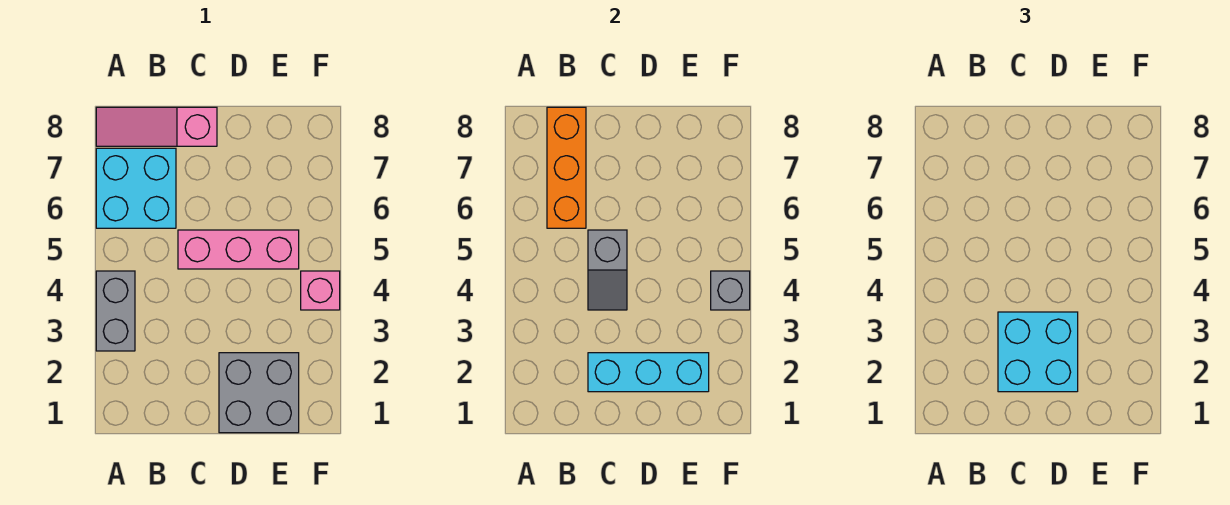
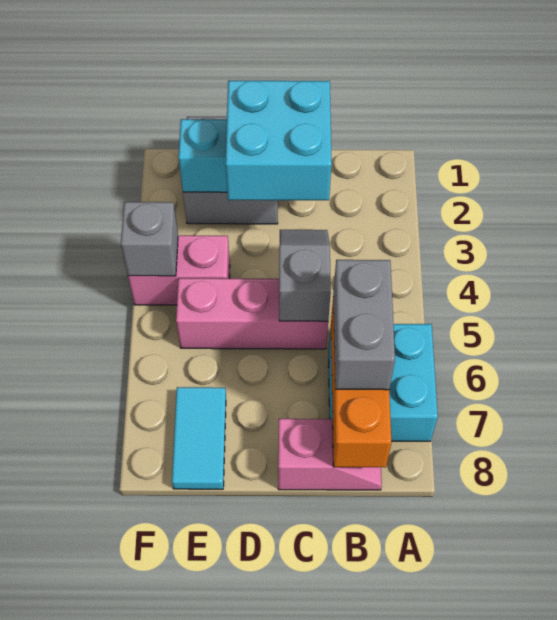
grey 1x2 brick [96,271,135,351] -> grey 1x2 brick moved to [333,260,395,390]
pink 1x3 slope [96,107,217,146] -> pink 1x2 slope [278,419,382,490]
none -> cyan 1x2 tile [172,387,226,489]
pink 1x1 brick [301,271,340,310] -> pink 1x2 brick [128,235,230,305]

